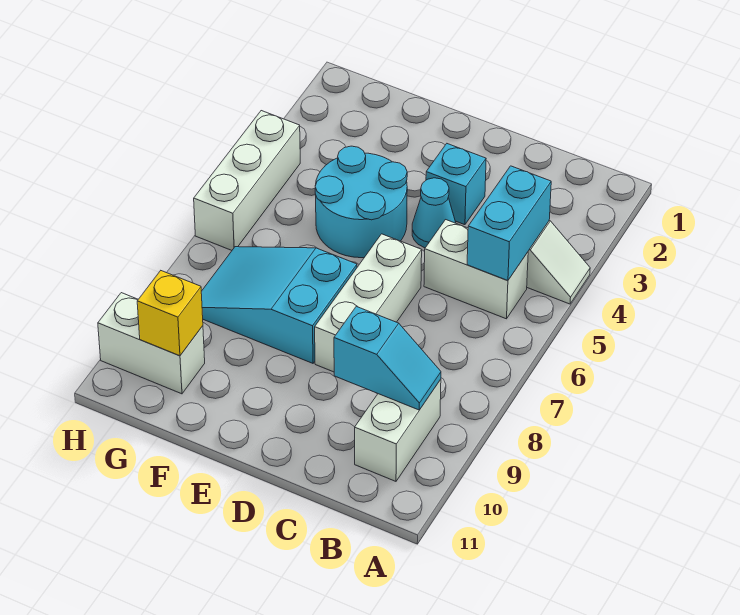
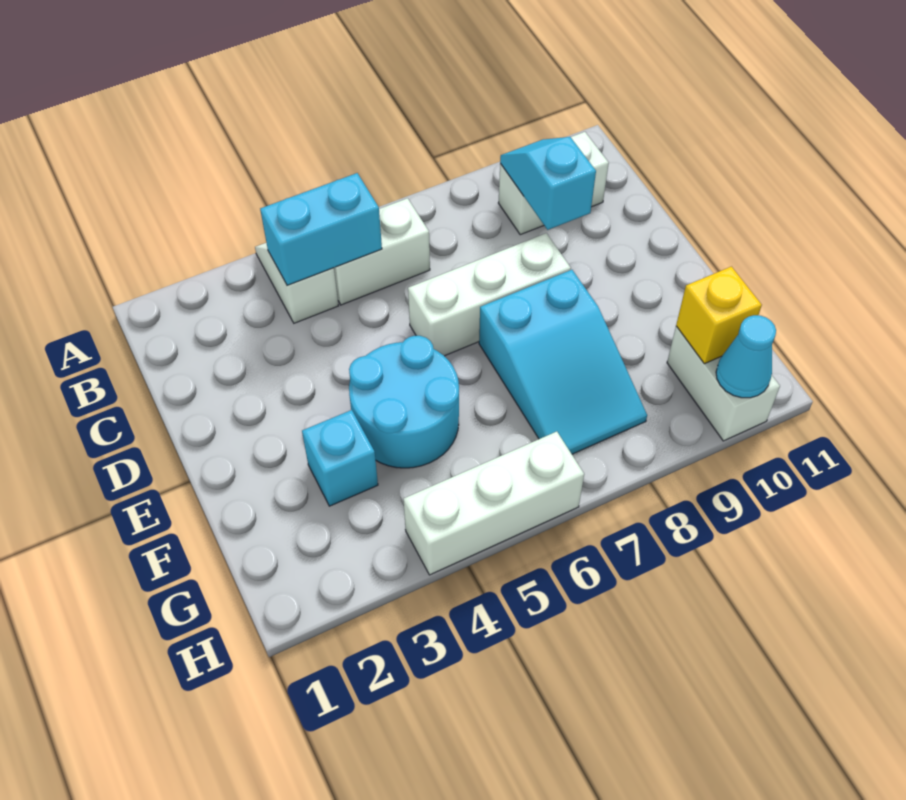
white 1x2 brick [424,220,528,319] -> white 1x2 brick turned to [334,198,430,305]
cyan 1x1 brick [426,144,486,225] -> cyan 1x1 brick moved to [302,410,378,506]
cyan 1x1 cone [412,178,456,248] -> cyan 1x1 cone moved to [716,315,776,398]

